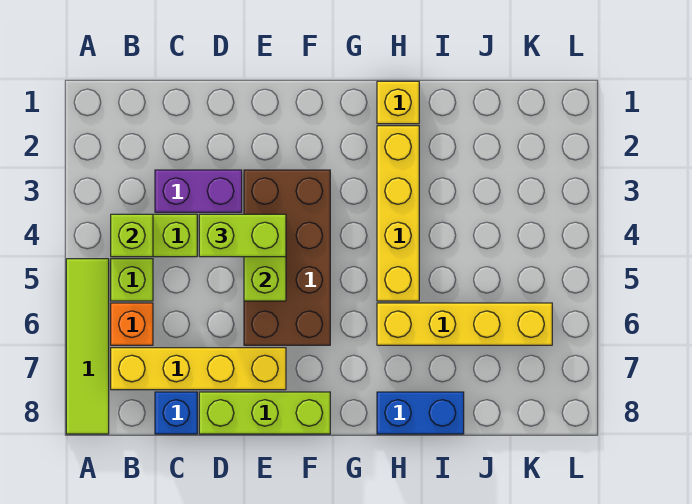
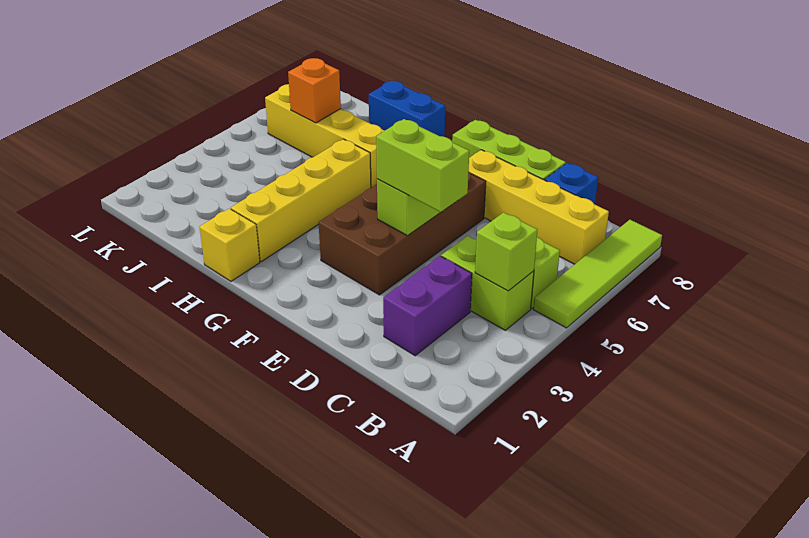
orange 1x1 brick [111,303,153,345] -> orange 1x1 brick moved to [288,58,341,123]
purple 1x2 brick [155,170,242,212] -> purple 1x2 brick turned to [383,256,472,356]

